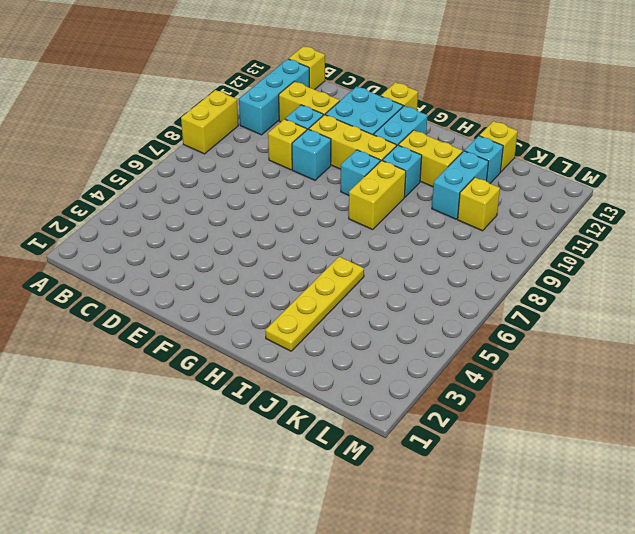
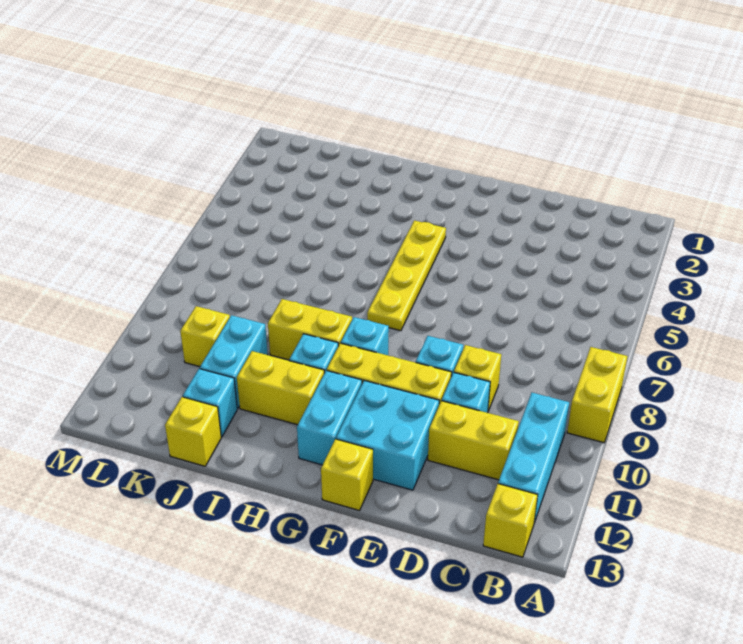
yellow 1x2 brick [349,161,406,230] -> yellow 1x2 brick turned to [268,299,352,360]
yellow 1x4 plate [266,257,364,351] -> yellow 1x4 plate moved to [367,220,446,331]

